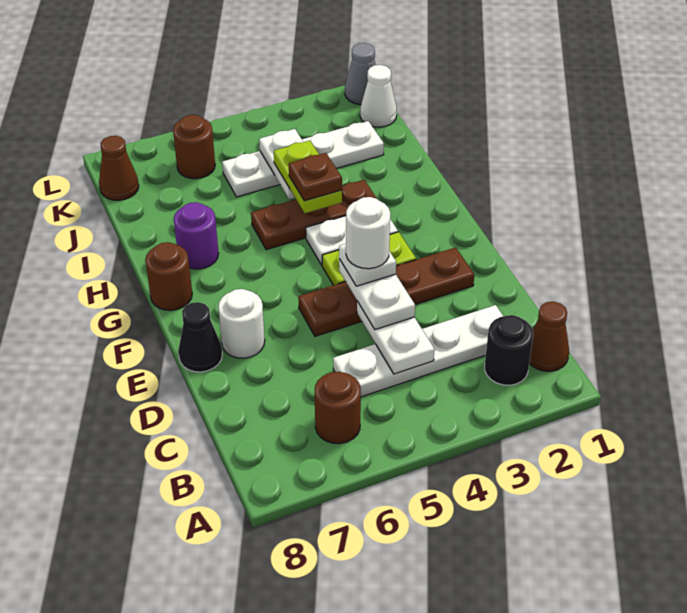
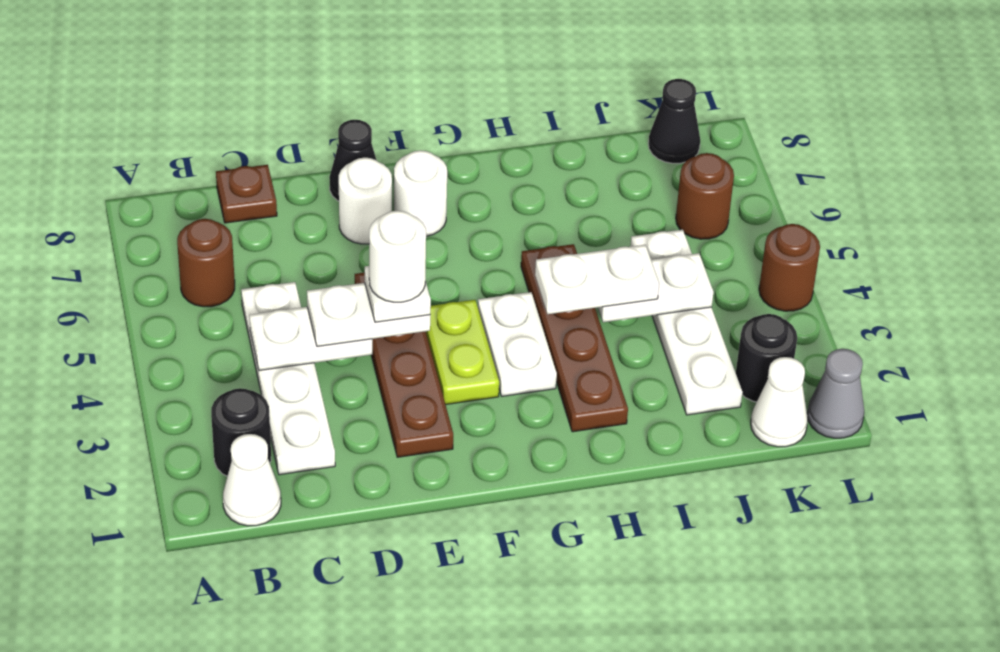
brown 1x1 cone [529,302,569,371] -> white 1x1 cone [223,434,281,526]
none -> white 1x1 round brick [394,150,447,236]
brown 1x1 round brick [145,242,192,310] -> brown 1x1 round brick moved to [759,224,820,311]
brown 1x3 plate [251,180,377,250] -> brown 1x4 plate [521,244,628,432]
lime 1x2 plate [274,141,342,213] -> white 1x2 plate [535,245,659,314]
brown 1x1 plate [289,153,342,201] -> brown 1x1 plate moved to [216,165,277,223]
purple 1x1 round brick [174,202,219,269] -> none
none -> black 1x1 round brick [736,314,797,402]
brown 1x1 cone [99,136,139,200] -> black 1x1 cone [648,79,700,163]

